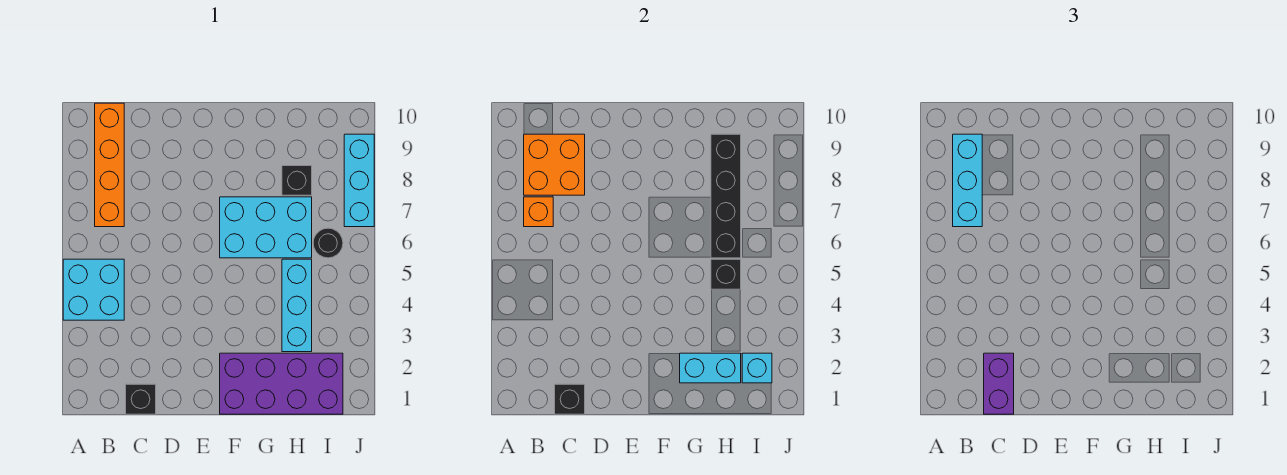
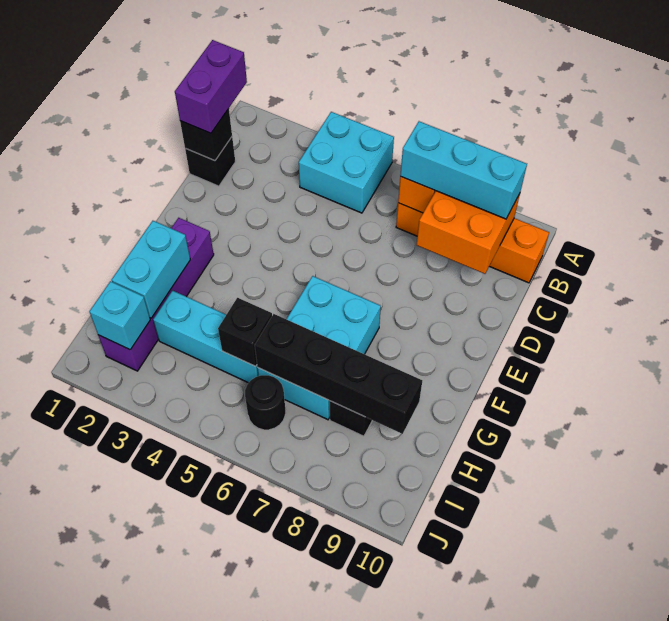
purple 1x2 brick [984,353,1014,414] -> purple 1x2 brick turned to [175,40,247,133]
purple 2x4 brick [220,353,343,414] -> purple 1x4 brick [98,218,214,371]
cyan 1x3 brick [344,134,374,227] -> none

